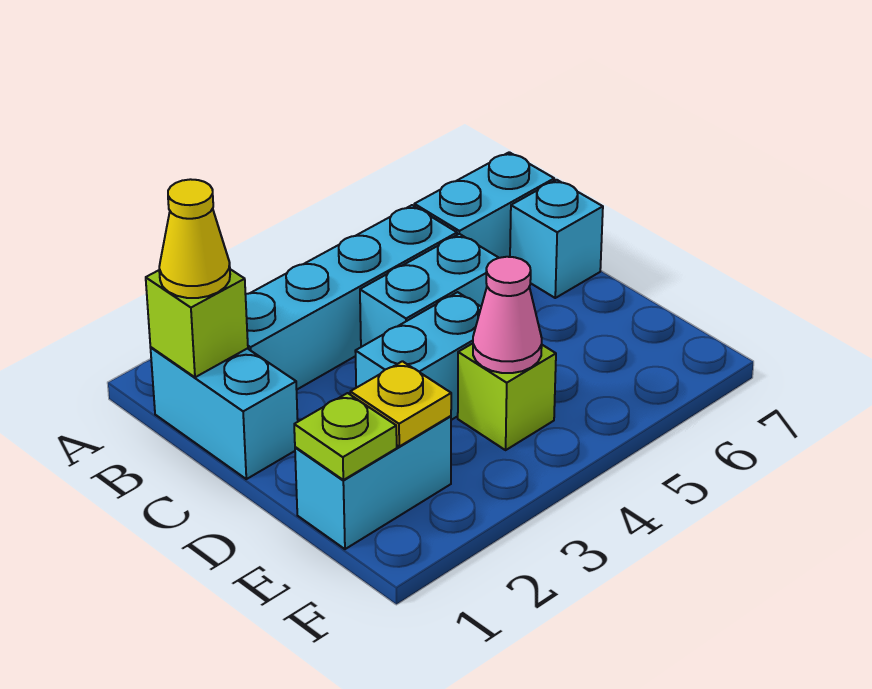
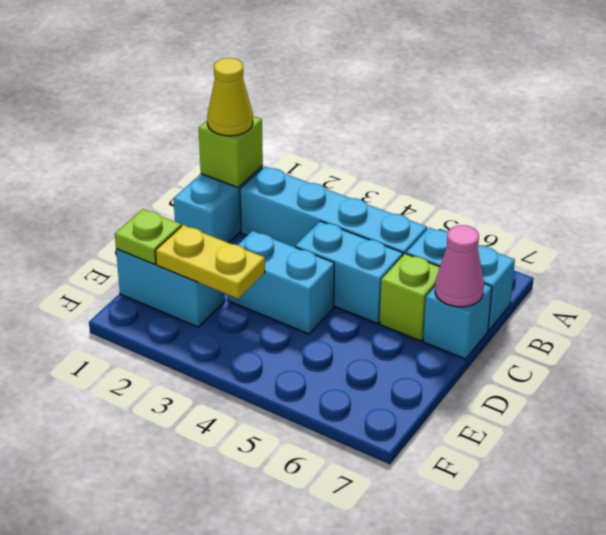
yellow 1x1 plate [350,361,451,446] -> yellow 1x2 plate [156,225,265,299]
lime 1x1 brick [458,344,556,450] -> lime 1x1 brick moved to [380,254,440,341]
pink 1x1 cone [473,257,542,373] -> pink 1x1 cone moved to [435,225,484,307]

